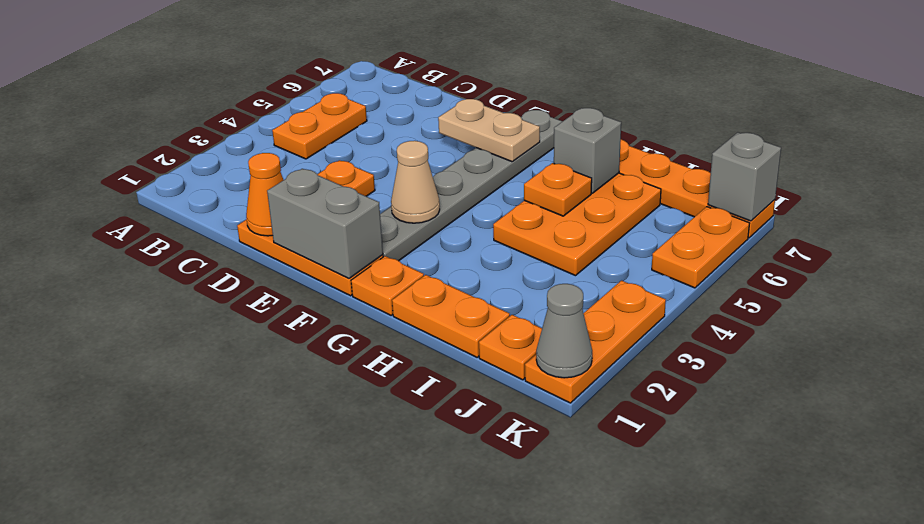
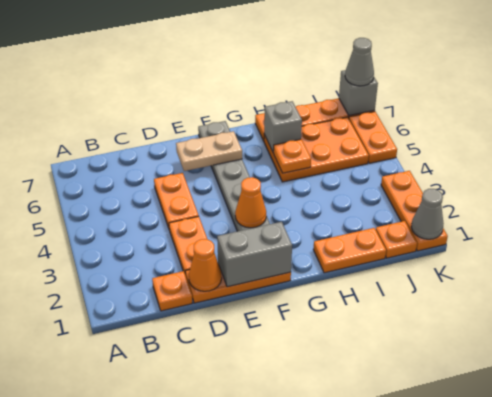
orange 1x2 plate [272,93,367,159] -> orange 1x2 plate moved to [154,173,199,228]
tan 1x1 cone [391,141,440,223] -> orange 1x1 cone [235,177,266,228]
orange 1x1 plate [351,256,424,315] -> orange 1x1 plate moved to [152,271,192,311]
orange 2x3 plate [493,173,661,276] -> orange 2x3 plate turned to [264,117,369,182]
none -> grey 1x1 cone [345,38,374,86]

